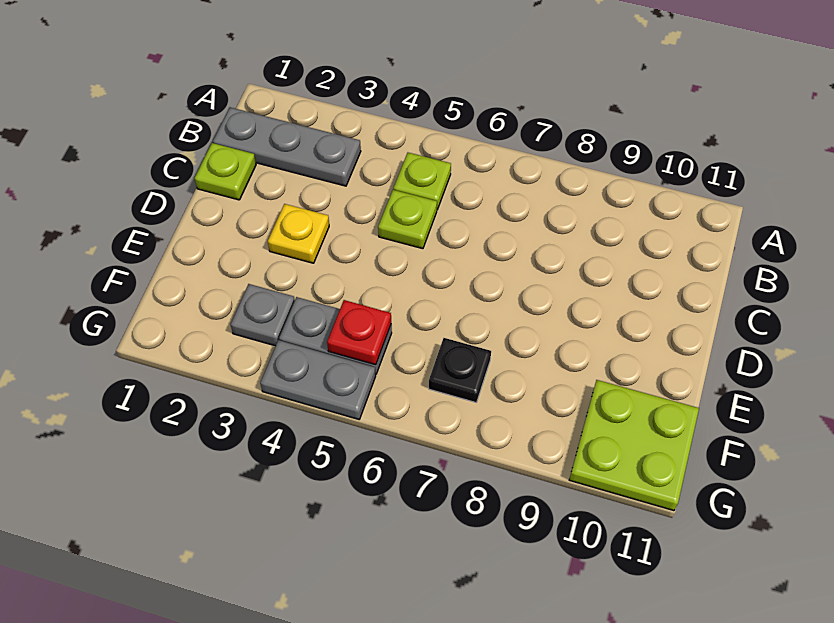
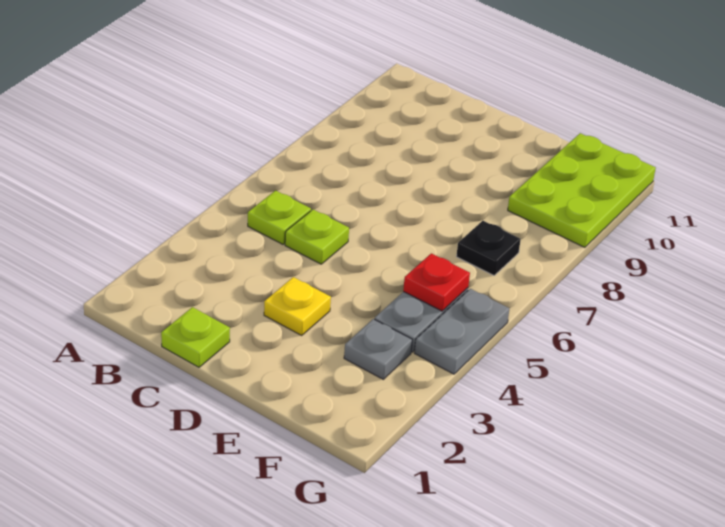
grey 1x3 plate [213,107,361,186] -> none
lime 2x2 plate [569,380,699,511] -> lime 2x3 plate [508,133,656,247]

